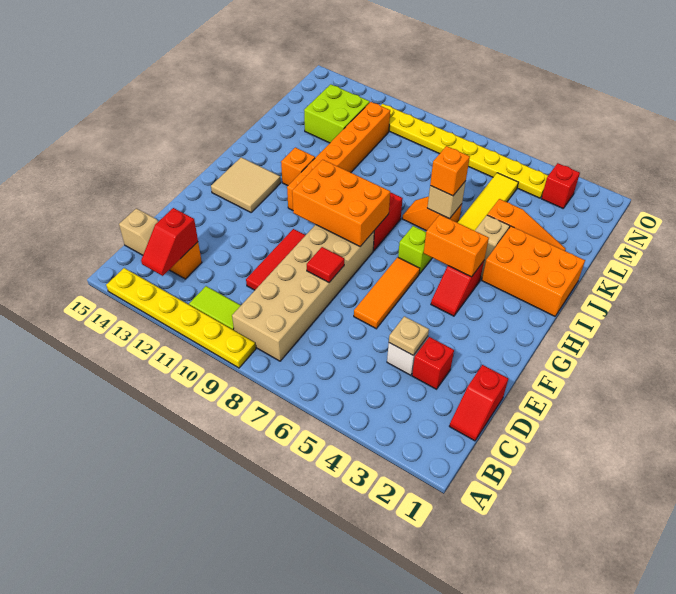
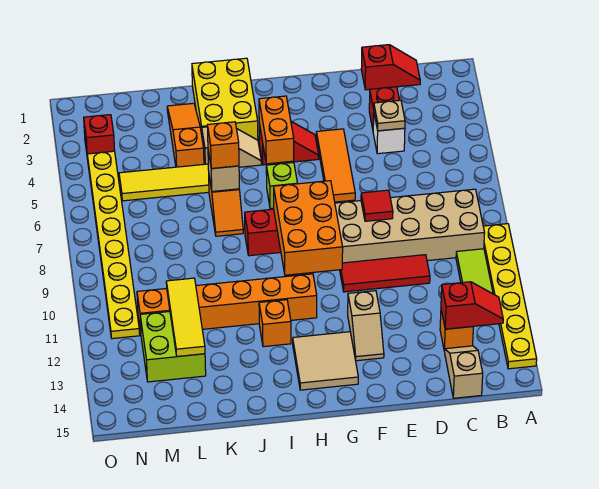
orange 1x3 tile [354,257,420,329] -> orange 1x3 tile turned to [316,129,355,202]
none -> tan 1x2 slope [348,291,384,361]
orange 2x3 brick [482,226,585,316] -> yellow 2x3 brick [192,58,258,140]
none -> yellow 1x3 tile [166,278,205,356]

